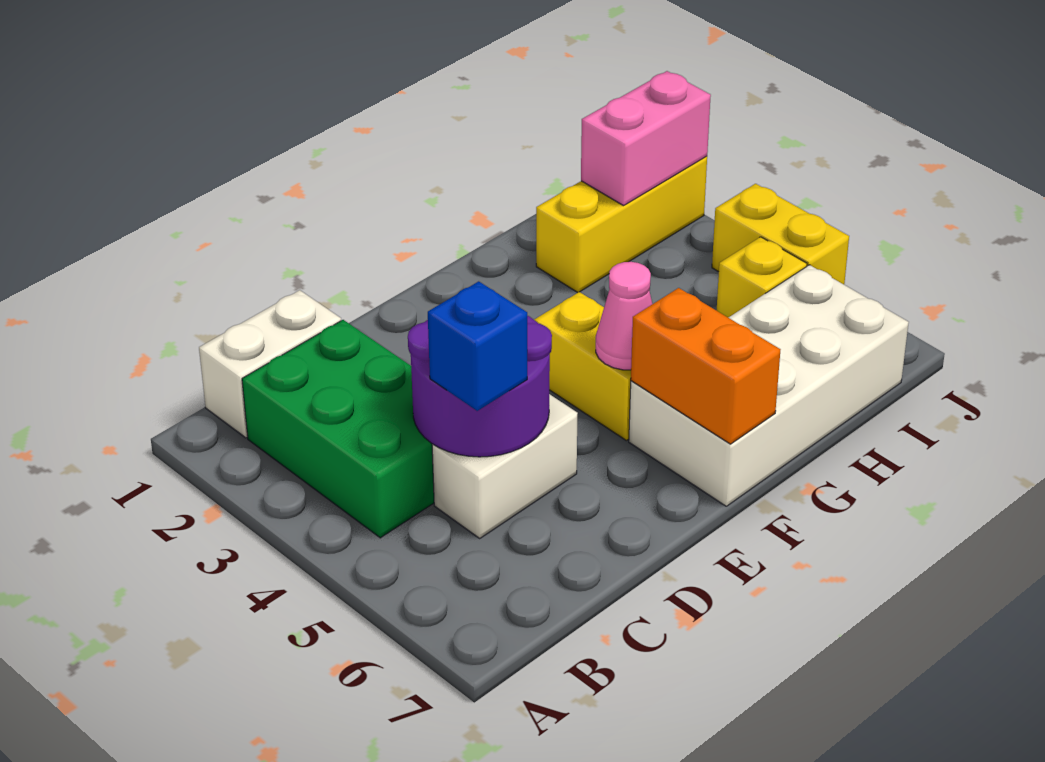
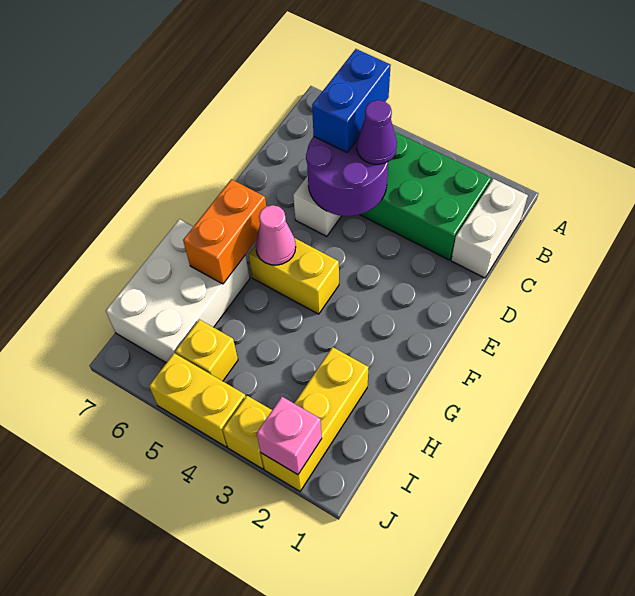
none -> purple 1x1 cone [357,100,397,164]
blue 1x1 brick [428,281,527,411] -> blue 1x2 brick [312,49,391,152]
white 2x4 brick [629,265,909,506] -> white 2x3 brick [106,219,250,363]
orange 1x2 brick [631,288,780,444] -> orange 1x2 brick turned to [183,179,266,284]
pink 1x2 brick [581,71,711,206] -> pink 1x1 brick [257,397,322,475]
none -> yellow 1x1 brick [223,396,272,469]

